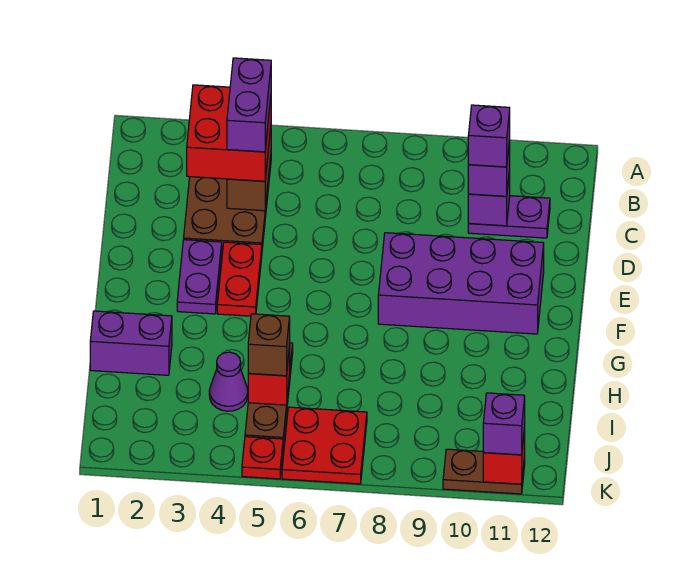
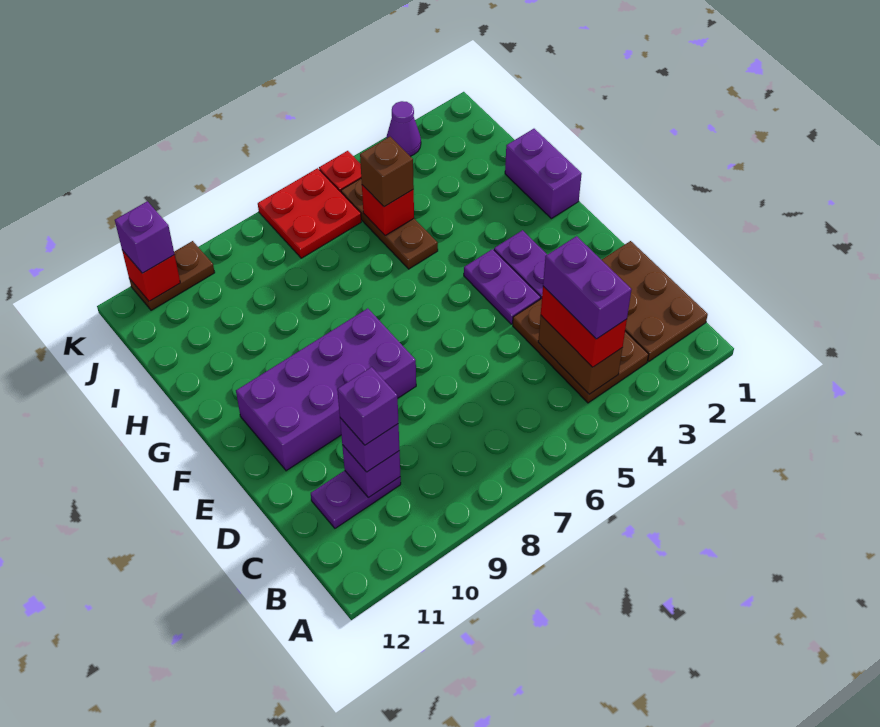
none -> brown 2x3 plate [602,241,708,361]
red 2x2 brick [187,85,271,181] -> red 1x2 brick [541,286,627,367]
red 1x2 plate [217,242,262,316] -> purple 1x2 plate [464,249,541,324]
purple 1x2 brick [90,311,172,375] -> purple 1x2 brick turned to [505,129,582,219]
purple 1x1 cone [209,352,248,411] -> purple 1x1 cone moved to [386,101,421,156]

